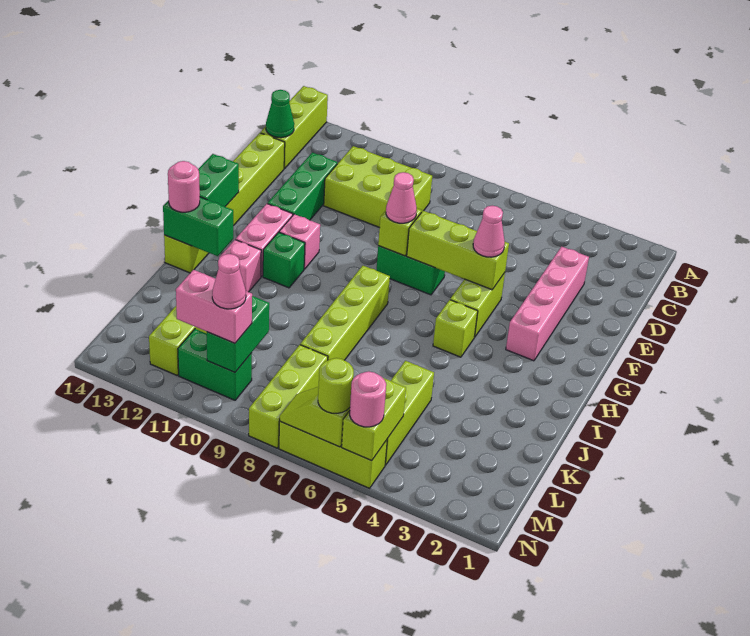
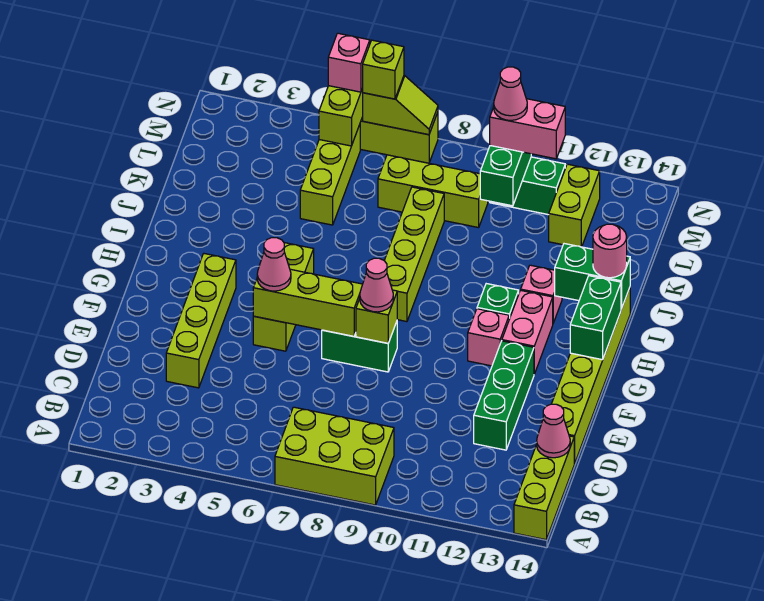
lime 2x3 brick [324,146,432,228] -> lime 2x3 brick moved to [275,407,394,505]
green 1x1 cone [266,90,294,138] -> pink 1x1 cone [537,404,570,458]
pink 1x4 brick [506,247,589,361] -> lime 1x4 brick [166,254,236,388]
lime 1x3 brick [249,345,328,448] -> lime 1x3 brick turned to [378,155,488,228]
pink 1x1 round brick [350,371,386,427] -> pink 1x1 brick [328,33,370,92]
lime 1x1 round brick [318,358,354,413] -> lime 1x1 brick [363,40,404,99]

